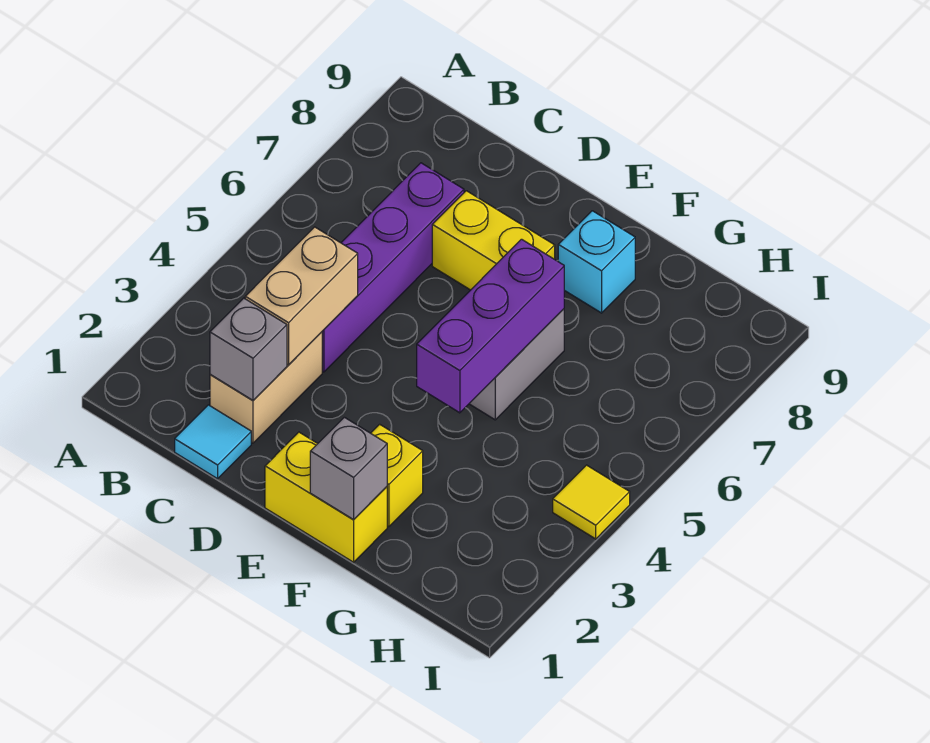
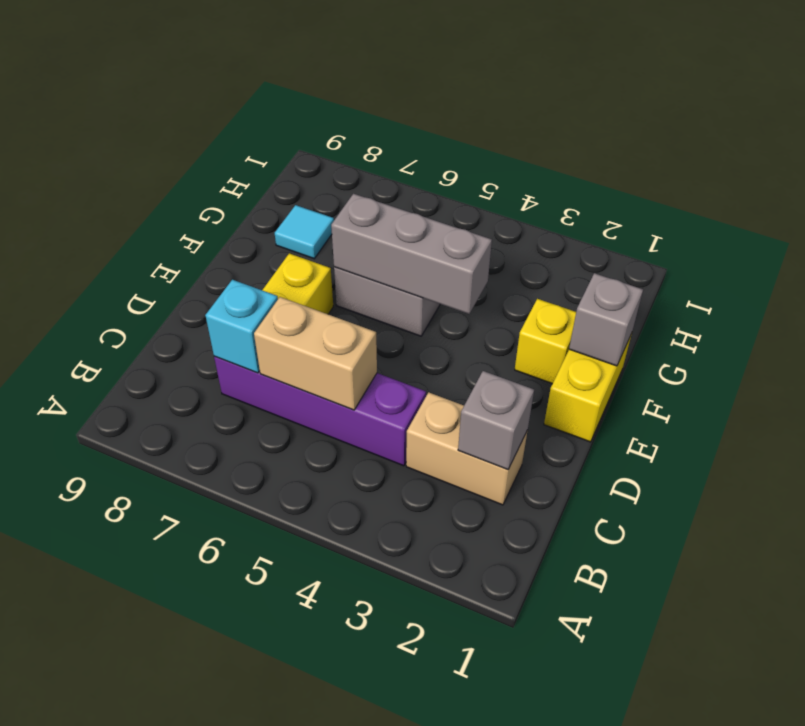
cyan 1x1 tile [175,405,251,479] -> cyan 1x1 tile moved to [275,205,334,259]
tan 1x2 brick [245,227,358,365] -> tan 1x2 brick moved to [254,297,377,410]
purple 1x3 brick [417,239,564,413] -> grey 1x3 brick [331,194,492,314]
cyan 1x1 brick [558,211,635,313] -> cyan 1x1 brick moved to [205,280,278,373]
yellow 1x1 tile [553,465,630,539] -> none

